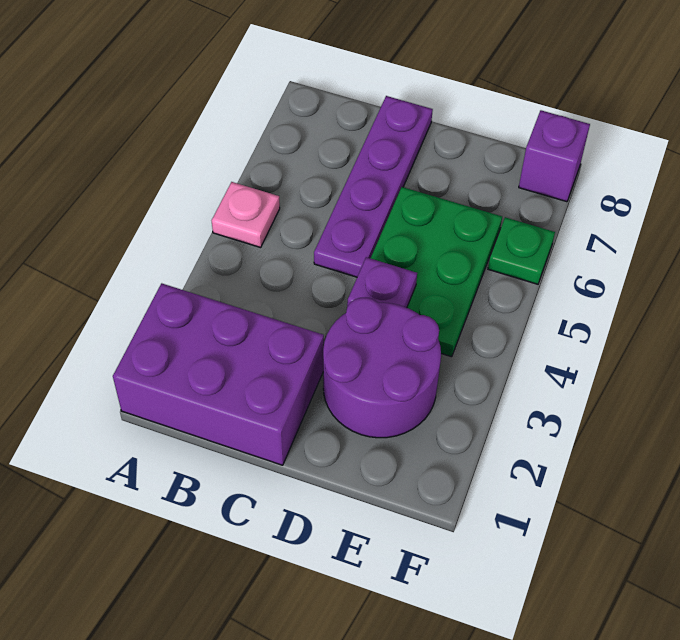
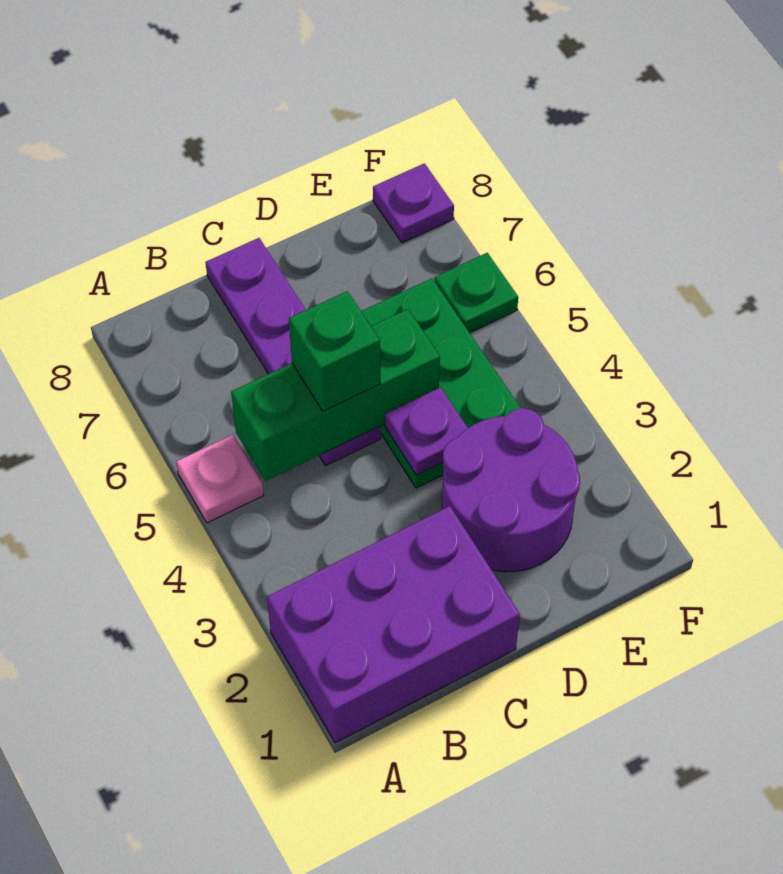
none -> green 1x3 brick [231,309,440,481]
none -> green 1x1 brick [289,291,380,411]
purple 1x1 brick [519,110,590,202] -> purple 1x1 plate [373,163,454,243]

